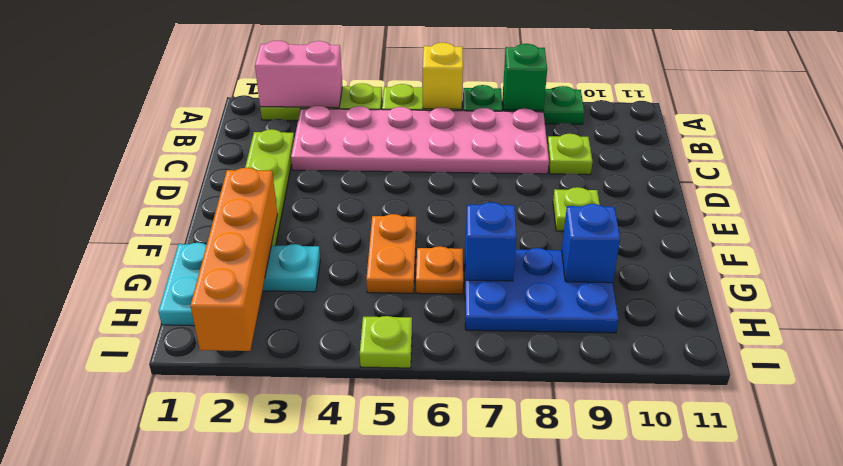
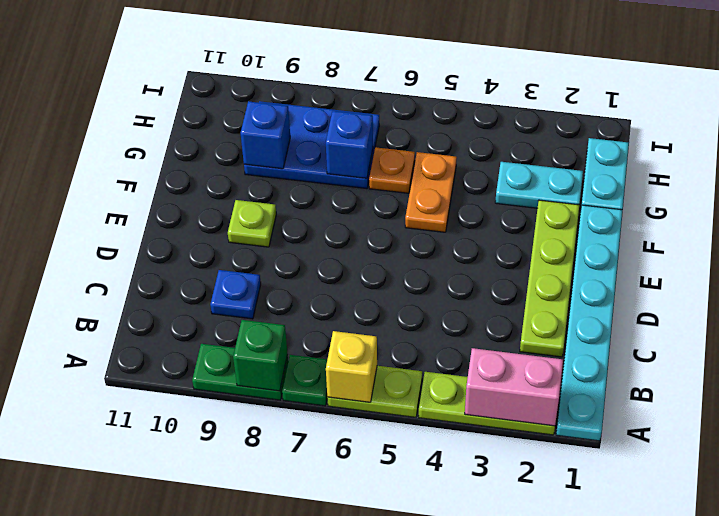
none -> cyan 1x6 plate [556,205,623,441]
pink 2x6 plate [291,106,549,174] -> none
lime 1x1 plate [547,134,593,175] -> blue 1x1 plate [210,270,261,319]
orange 1x4 brick [191,168,278,351] -> none
lime 1x1 plate [360,316,412,368] -> none

